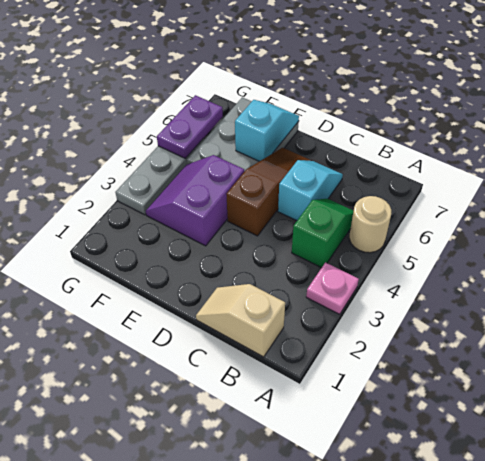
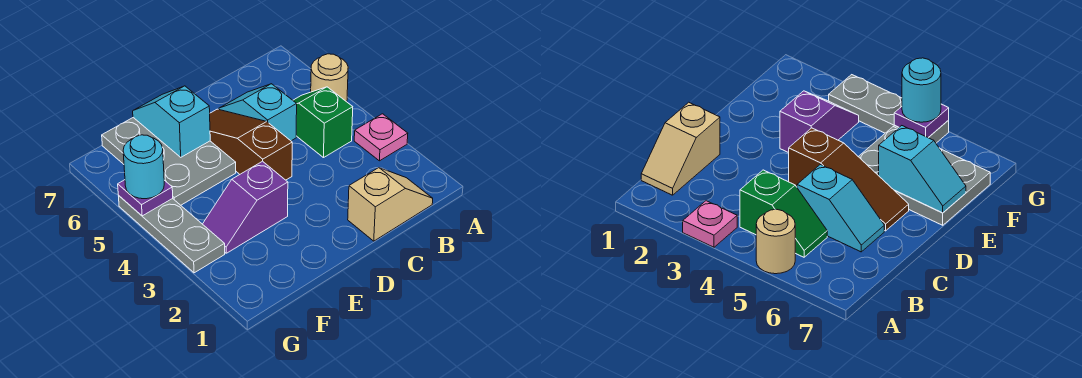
tan 1x2 slope [196,284,285,357] -> tan 1x2 slope turned to [348,168,433,241]
purple 2x2 slope [146,155,244,246] -> purple 1x2 slope [203,161,288,253]
purple 1x2 plate [157,95,223,159] -> purple 1x1 plate [118,180,173,216]
none -> cyan 1x1 round brick [123,135,164,199]

